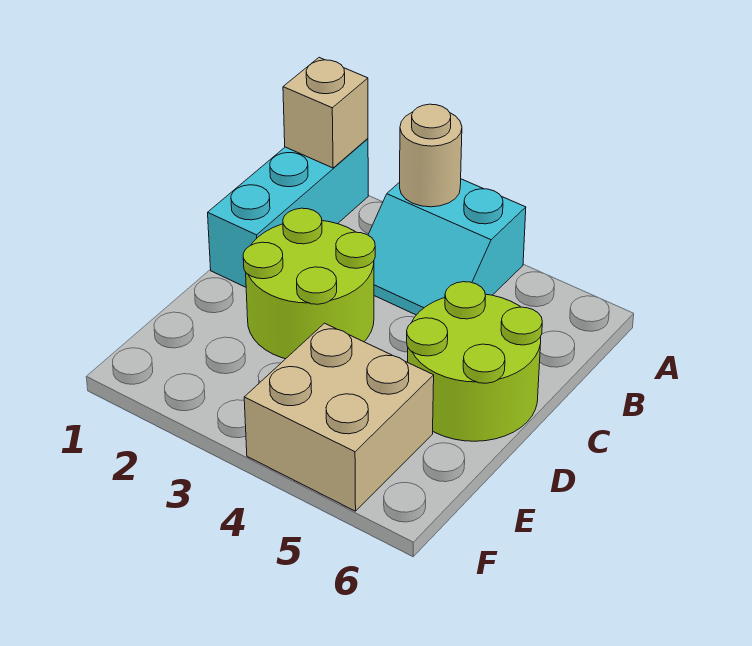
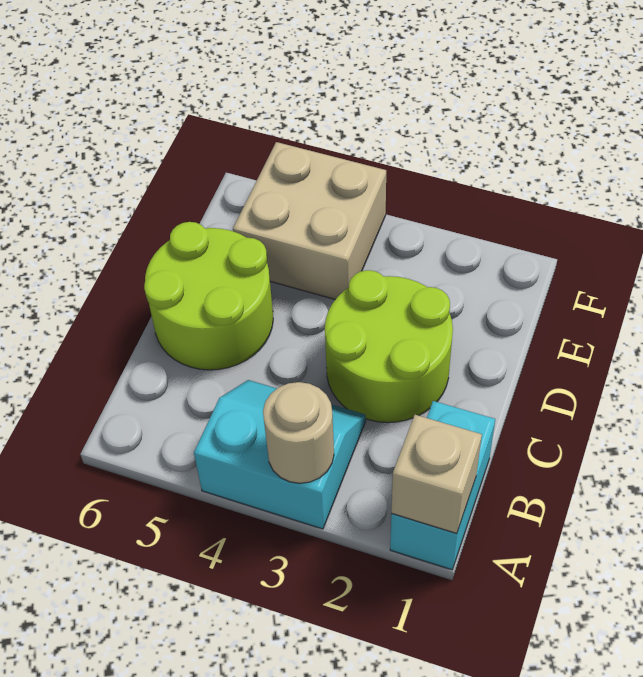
cyan 1x3 brick [208,139,368,287] -> cyan 1x2 brick [390,401,495,570]

